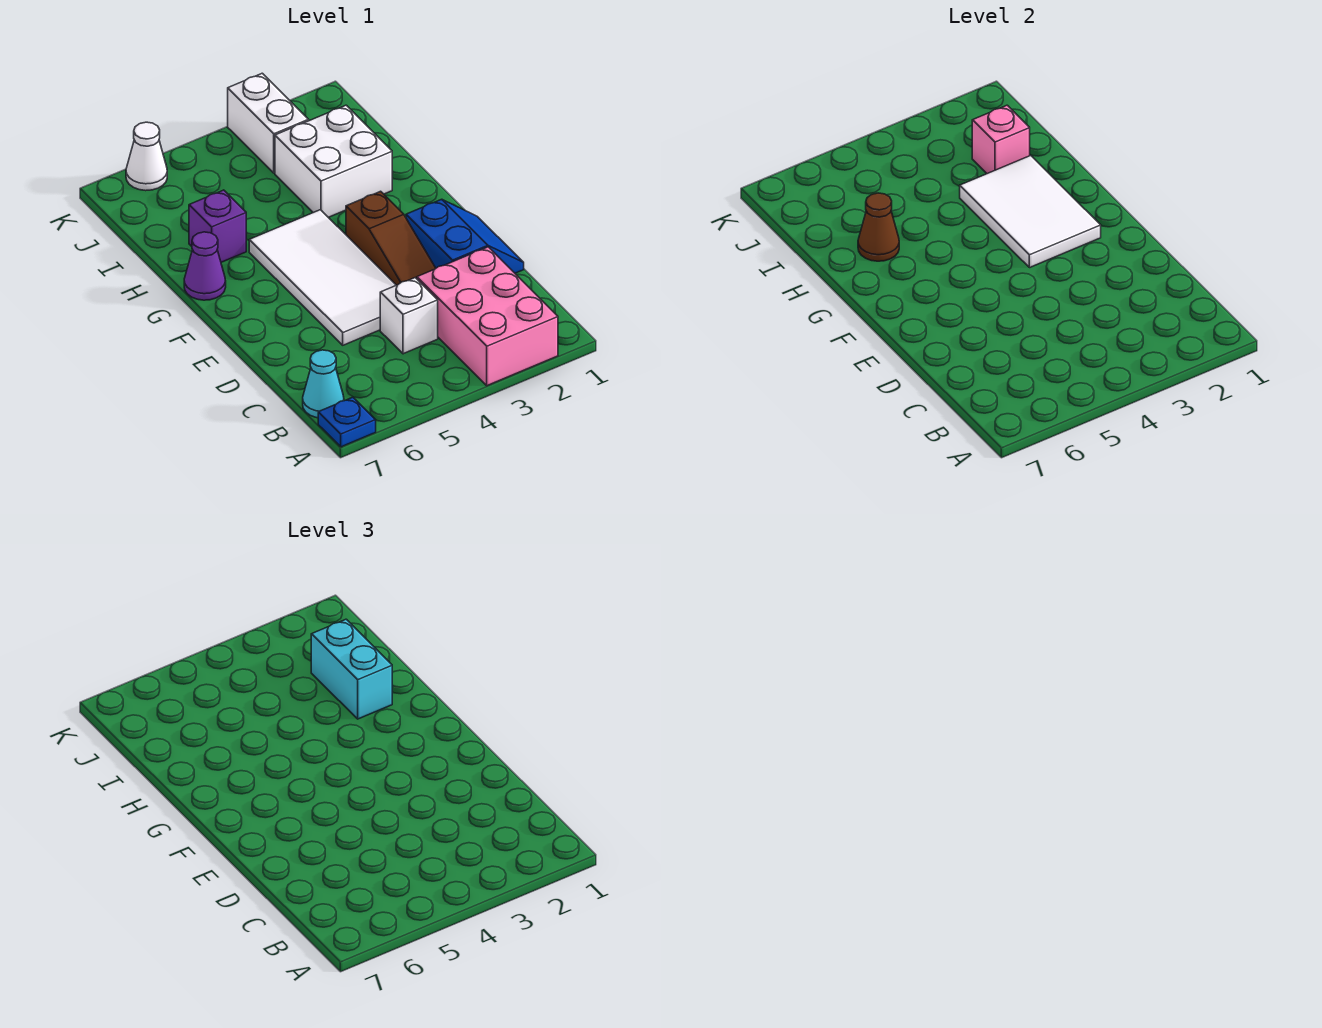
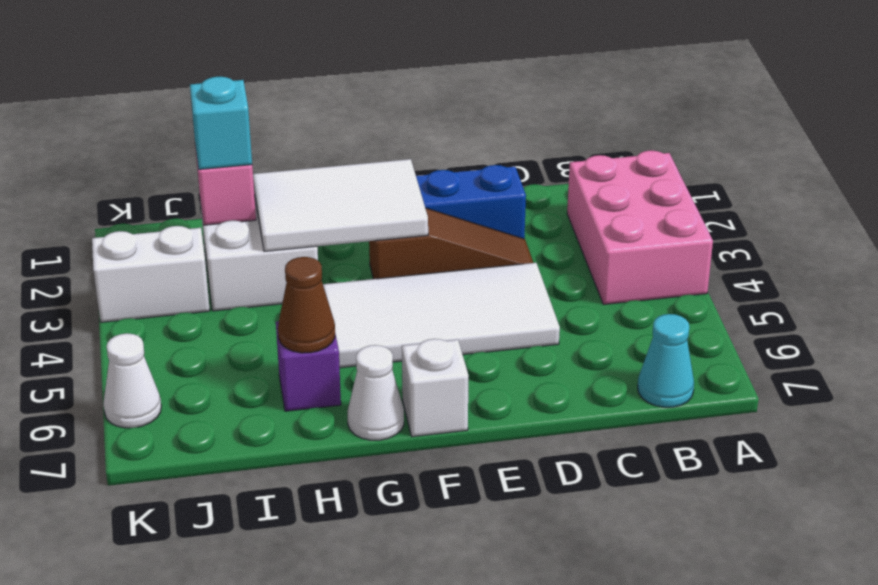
pink 2x3 brick [417,247,558,386] -> pink 2x3 brick turned to [567,150,713,305]
blue 1x1 plate [318,397,376,447] -> none
white 1x1 brick [380,278,438,354] -> white 1x1 brick moved to [402,339,468,437]
purple 1x1 cone [184,232,226,300] -> white 1x1 cone [348,345,404,440]
cyan 1x2 brick [311,619,392,719] -> cyan 1x1 brick [190,77,252,169]

